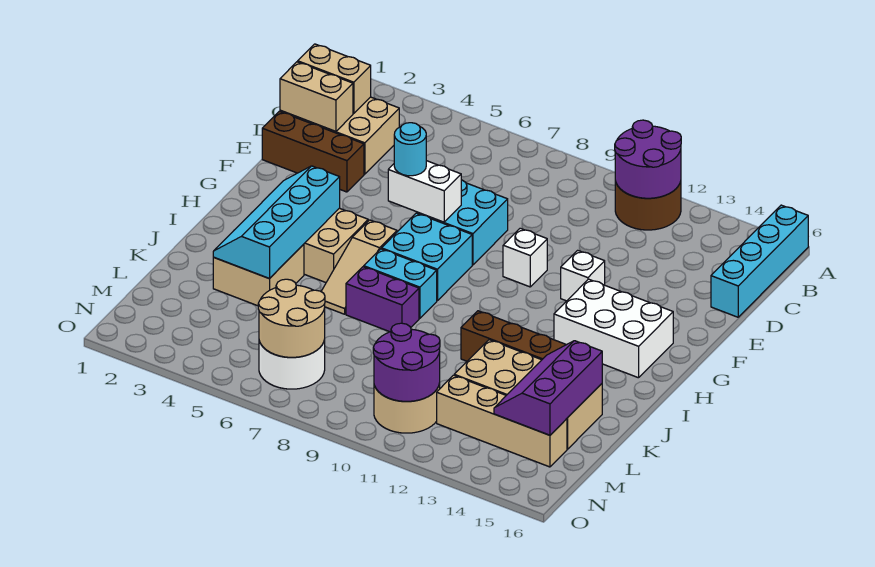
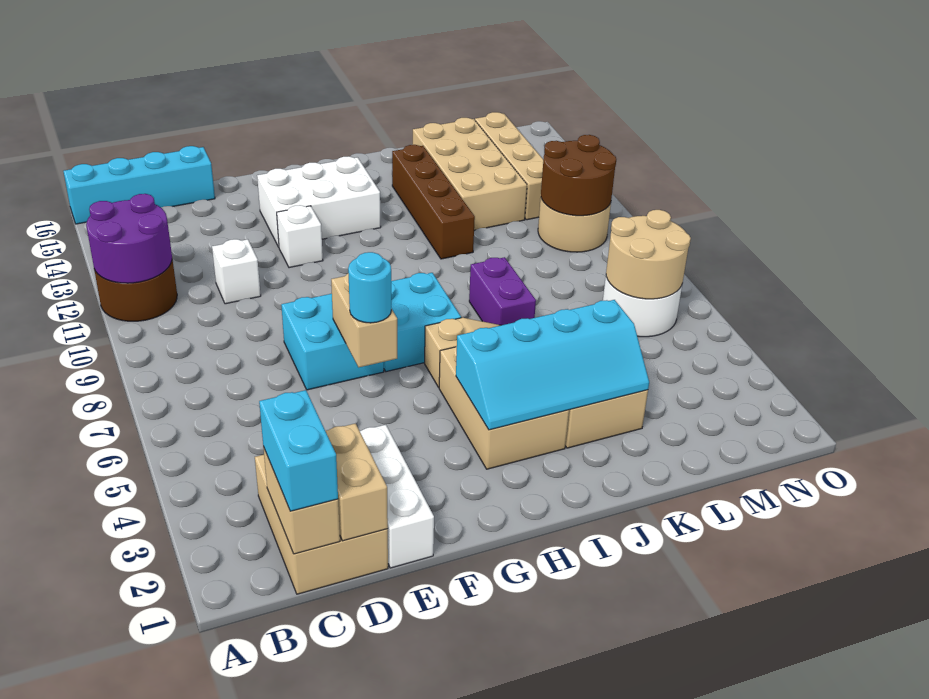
brown 1x3 brick [262,111,364,192] -> white 1x3 brick [360,425,434,568]
white 1x2 brick [388,161,461,222] -> tan 1x2 brick [331,273,397,367]
white 1x1 brick [503,228,547,287] -> white 1x1 brick moved to [212,239,261,304]
white 2x3 brick [554,279,673,378] -> white 2x3 brick turned to [257,156,381,247]
cyan 1x2 brick [364,249,437,319] -> cyan 1x2 brick moved to [259,390,338,511]
purple 2x3 slope [494,341,602,435] -> none
purple 2x2 round brick [373,323,440,401] -> brown 2x2 round brick [541,135,616,216]

